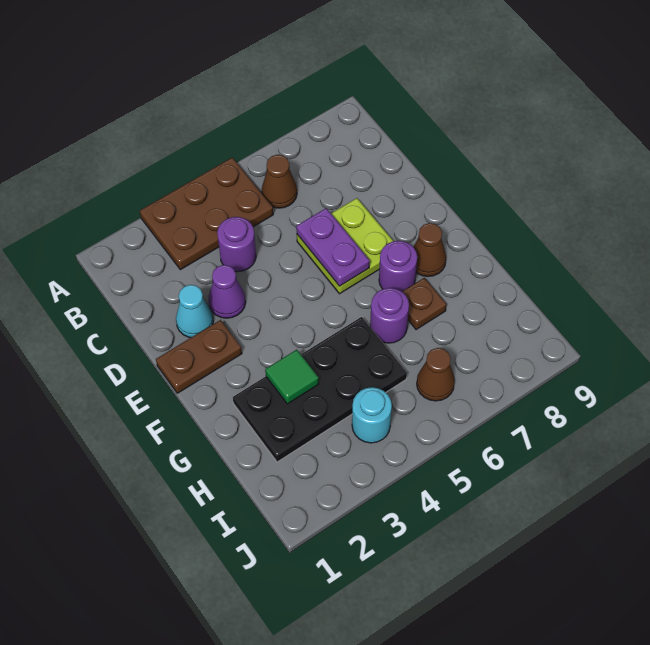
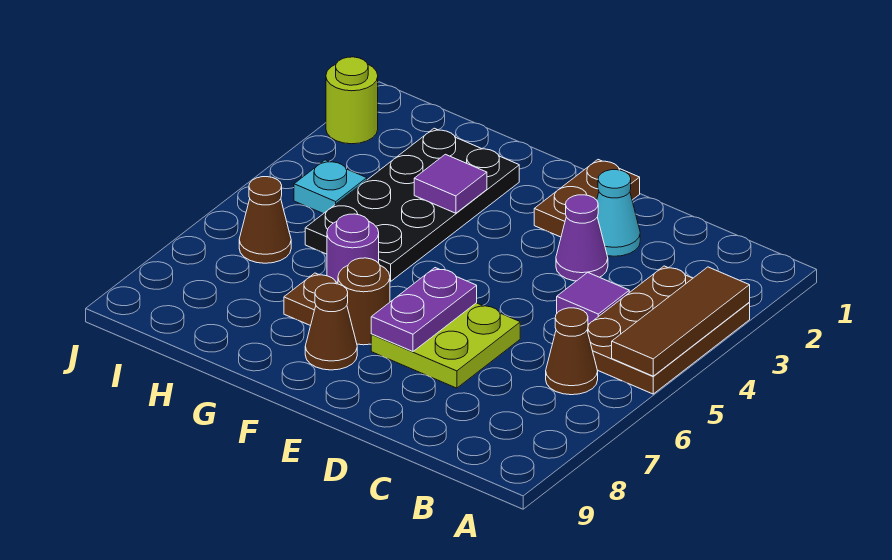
none -> brown 1x3 tile [612,267,750,376]
purple 1x1 round brick [217,217,256,272] -> purple 1x1 tile [557,272,629,324]
purple 1x2 plate [296,208,370,286] -> purple 1x2 plate turned to [371,268,477,351]
purple 1x1 round brick [379,241,417,291] -> brown 1x1 round brick [338,258,390,345]
green 1x1 tile [265,350,319,404] -> purple 1x1 tile [414,154,487,213]
cyan 1x1 round brick [352,387,392,443] -> cyan 1x1 plate [294,160,367,214]
none -> lime 1x1 round brick [326,57,378,144]

